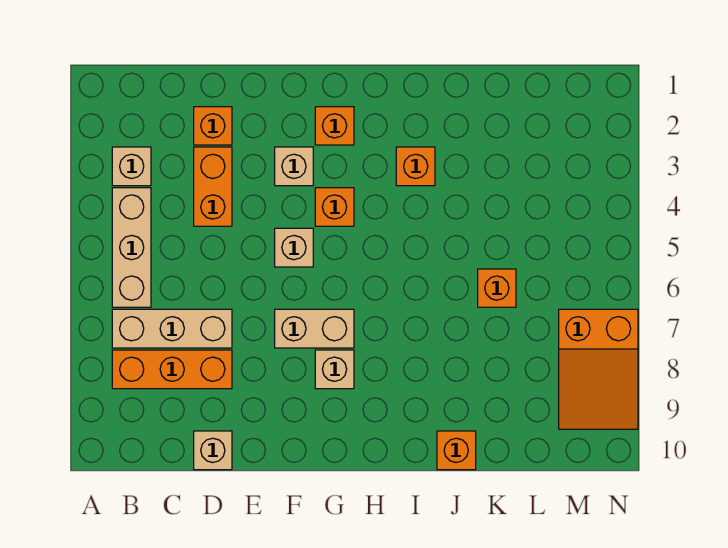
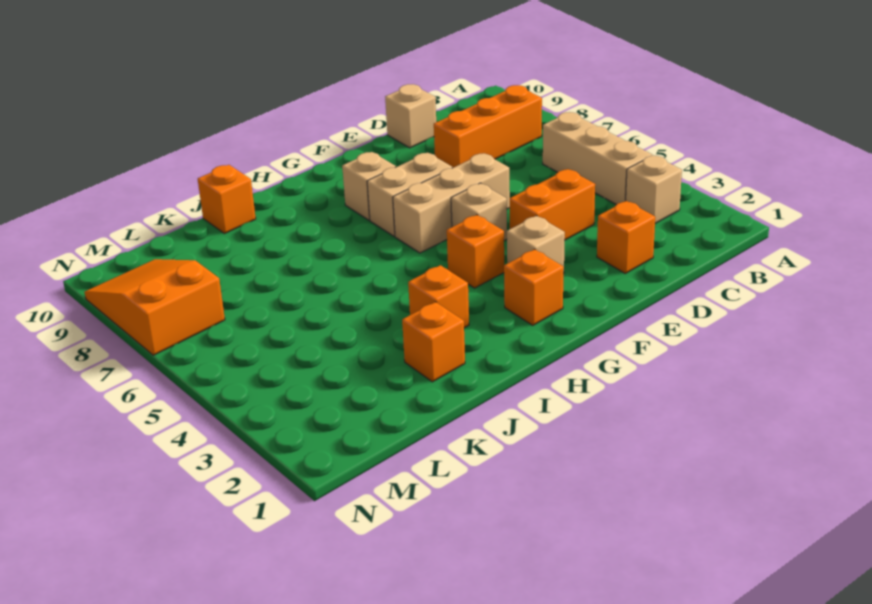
tan 1x3 brick [112,309,232,348] -> tan 1x3 brick moved to [393,153,510,253]
orange 1x2 brick [194,147,232,226] -> orange 1x2 brick turned to [510,169,595,240]
orange 1x1 brick [478,269,516,307] -> orange 1x1 brick moved to [402,302,465,382]

